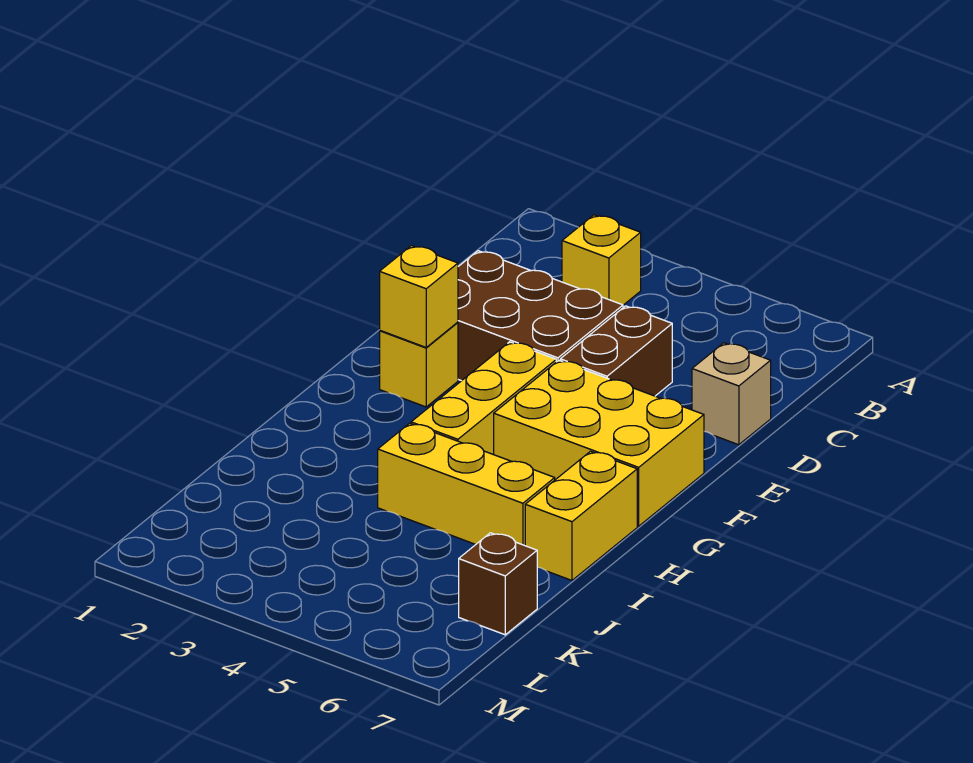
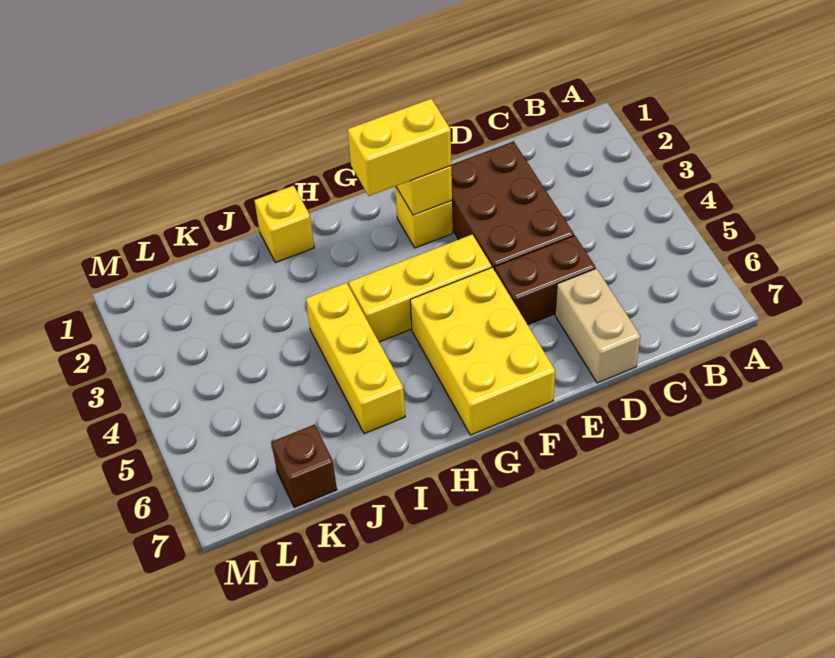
yellow 1x1 brick [562,215,641,305] -> yellow 1x1 brick moved to [254,186,314,263]
tan 1x1 brick [692,343,771,445] -> tan 1x2 brick [555,269,640,383]
yellow 1x2 brick [525,451,637,580] -> yellow 1x2 brick moved to [348,99,451,196]

